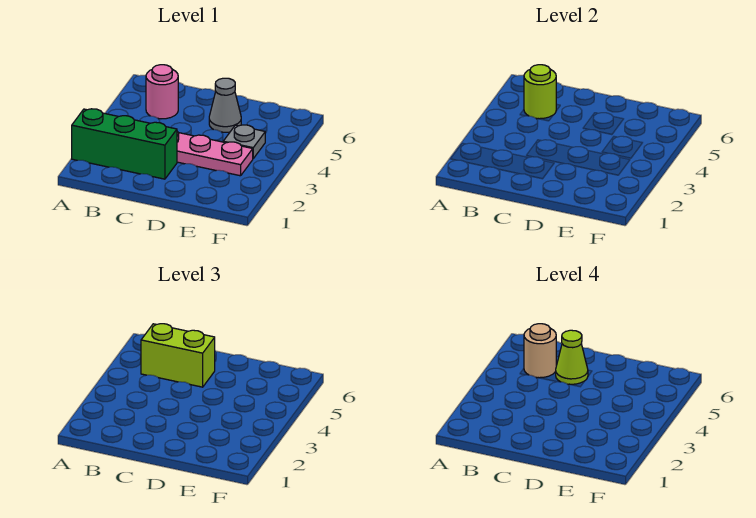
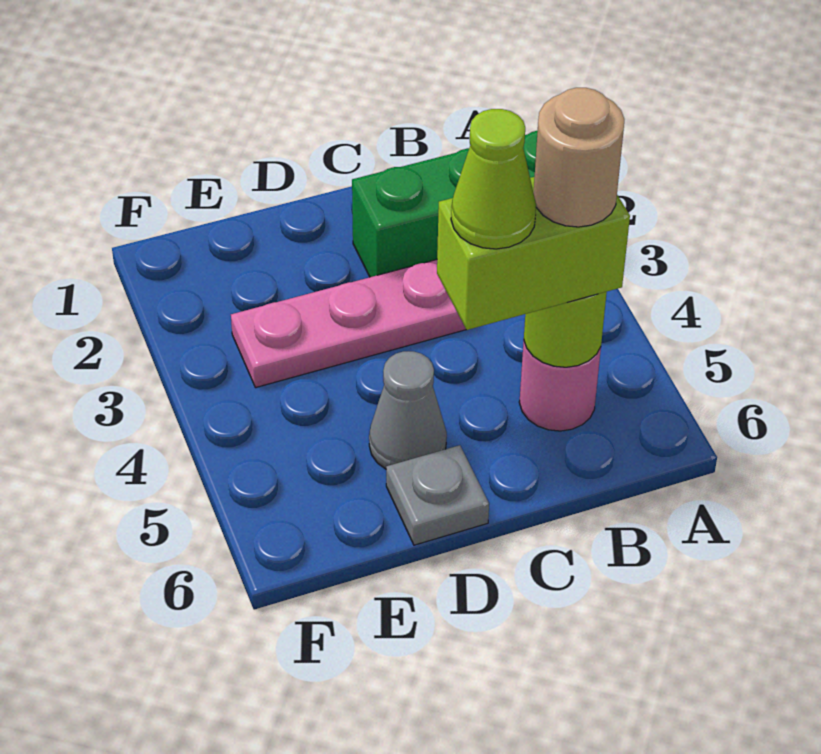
grey 1x1 plate [223,125,265,158] -> grey 1x1 plate moved to [386,445,489,545]

